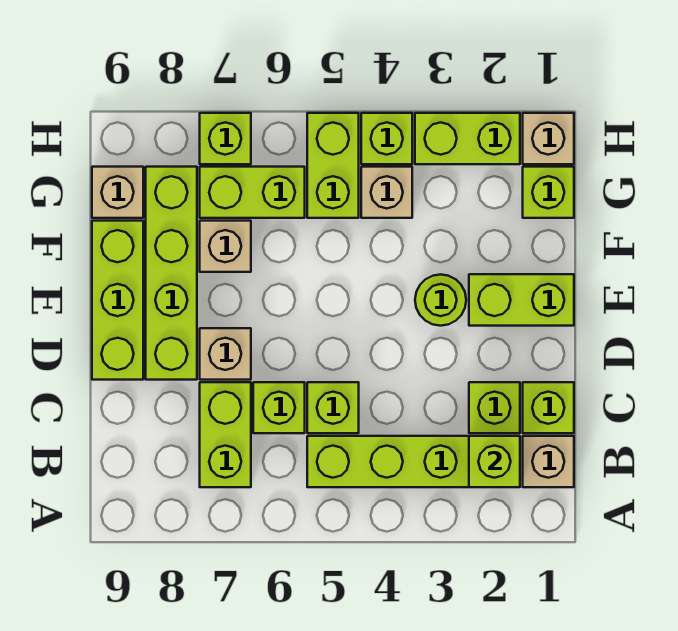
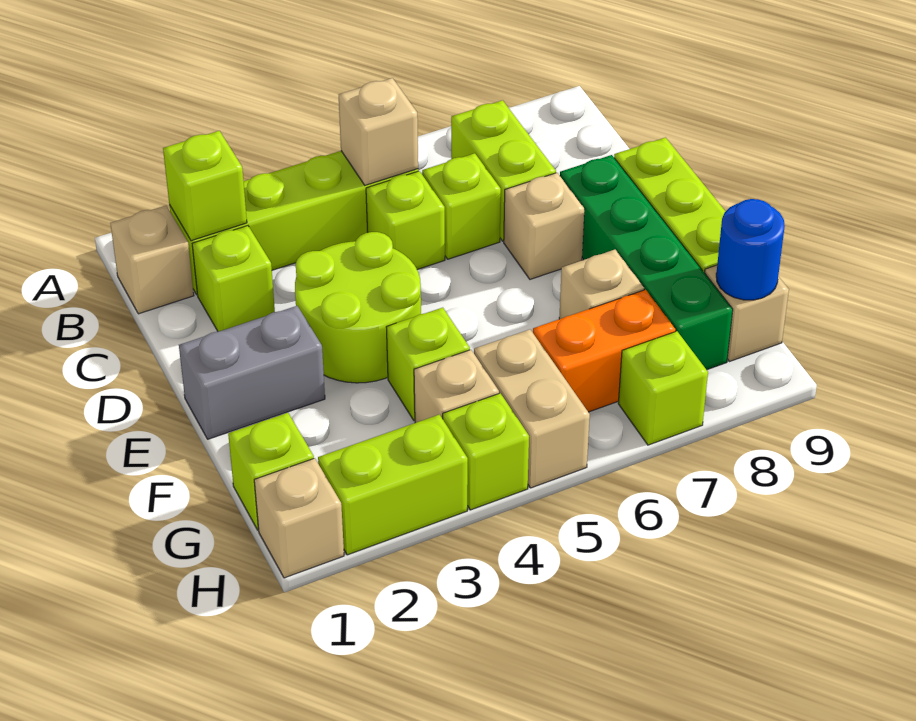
none -> tan 1x1 brick [339,78,418,185]
lime 1x1 brick [523,382,574,433] -> lime 1x1 brick moved to [386,308,470,420]
lime 1x4 brick [146,167,197,380] -> green 1x4 brick [560,155,733,370]
lime 1x2 brick [469,274,574,326] -> grey 1x2 brick [179,306,325,439]
lime 1x1 round brick [415,274,466,326] -> lime 2x2 round brick [295,232,421,383]
lime 1x2 brick [307,113,359,218] -> tan 1x2 brick [474,329,590,488]
lime 1x2 brick [200,167,305,218] -> orange 1x2 brick [533,290,676,412]
none -> blue 1x1 round brick [716,199,785,300]

